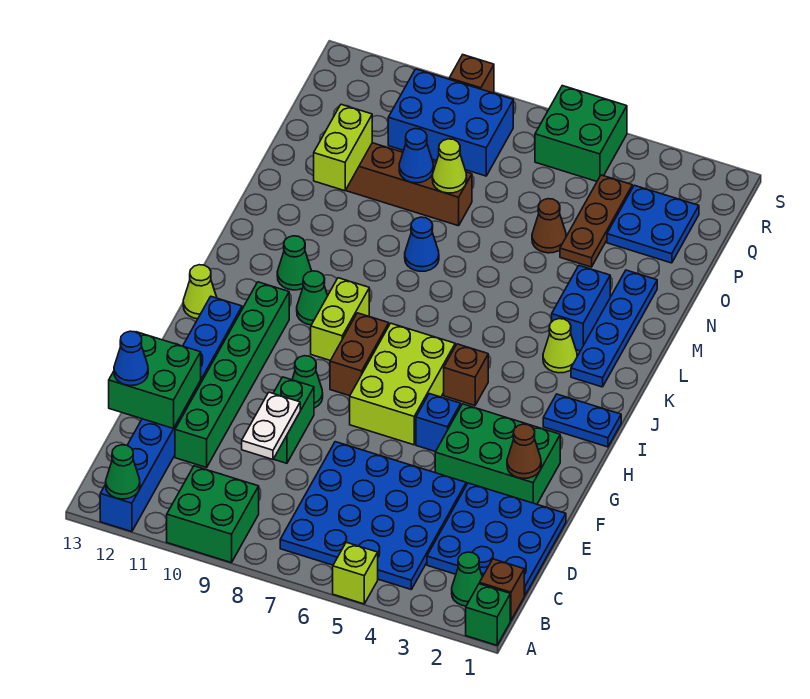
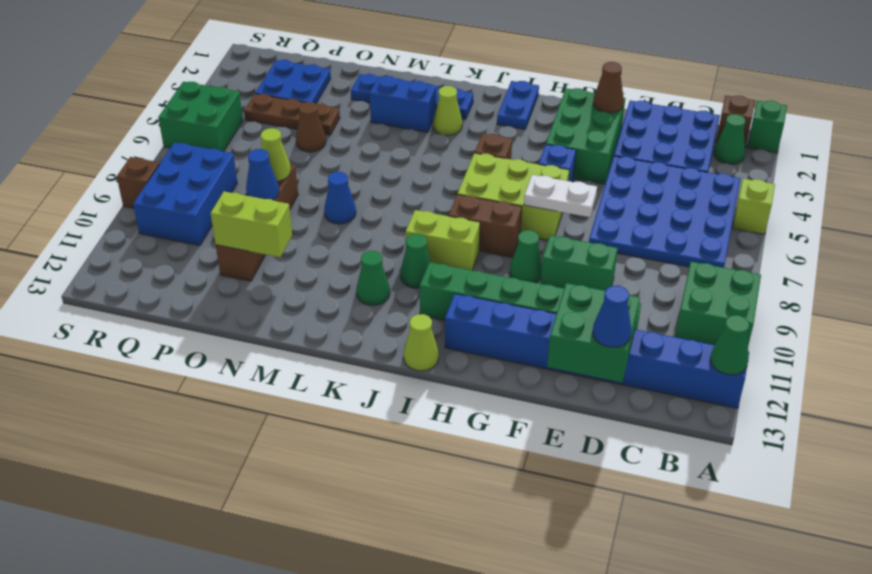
white 1x2 plate [242,392,300,459] -> white 1x2 plate moved to [524,175,597,217]

